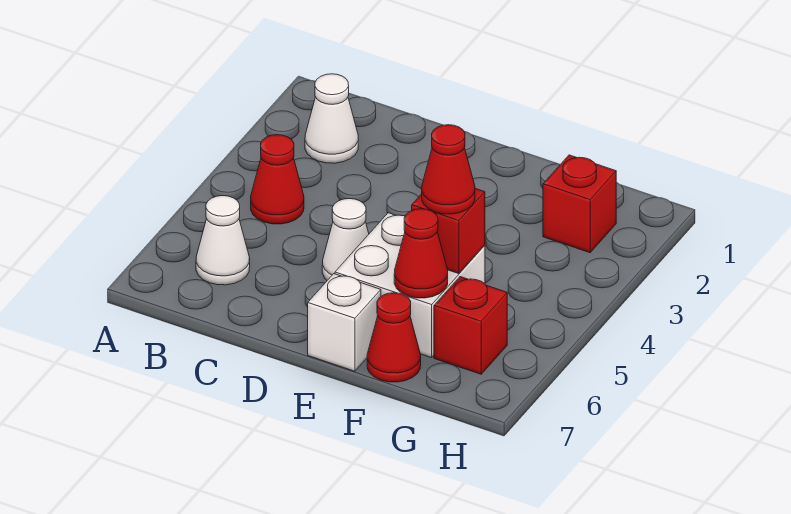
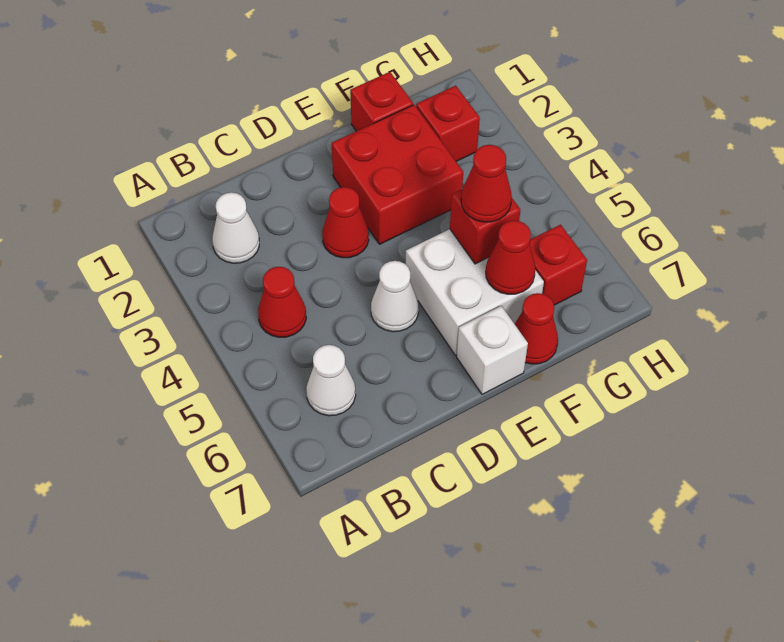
none -> red 1x1 cone [322,187,369,258]
none -> red 2x2 brick [332,105,463,244]
none -> red 1x1 brick [350,72,413,131]

